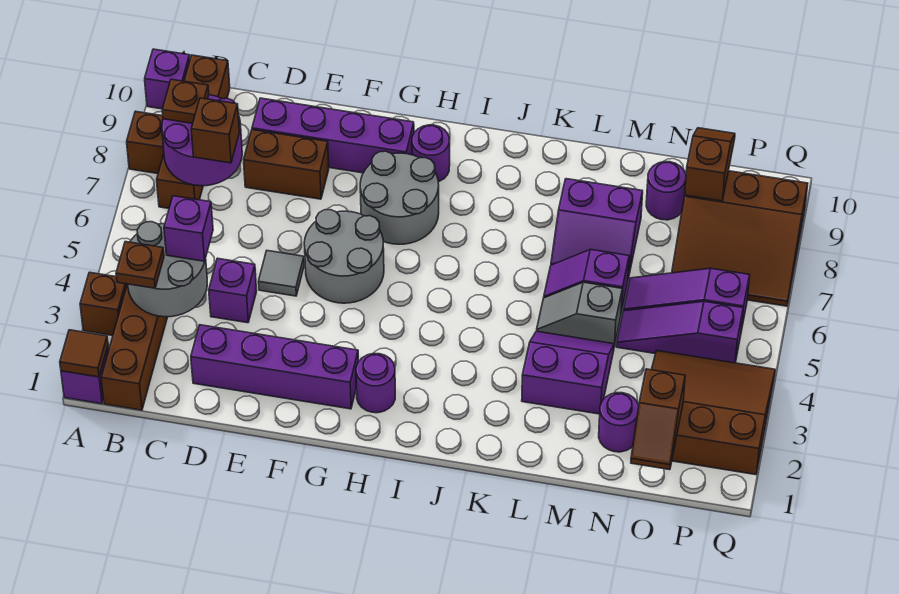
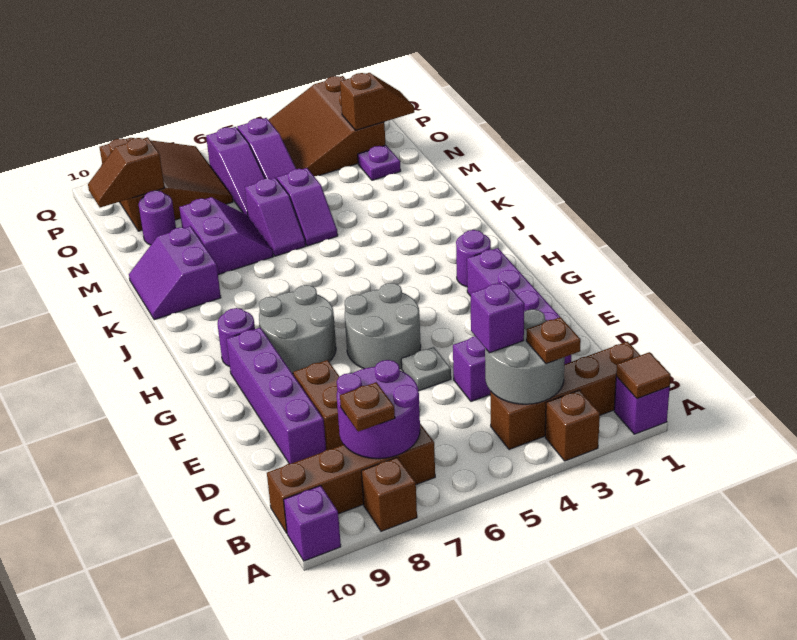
brown 1x1 brick [191,98,239,163] -> none
grey 1x1 tile [258,251,304,296] -> grey 1x1 plate [401,347,451,391]
purple 2x2 slope [522,331,614,414] -> purple 2x2 slope moved to [129,226,221,320]
grey 1x2 slope [537,282,622,346] -> purple 1x2 slope [277,168,338,246]
purple 1x1 round brick [599,393,639,452] -> purple 1x1 plate [358,145,401,180]

